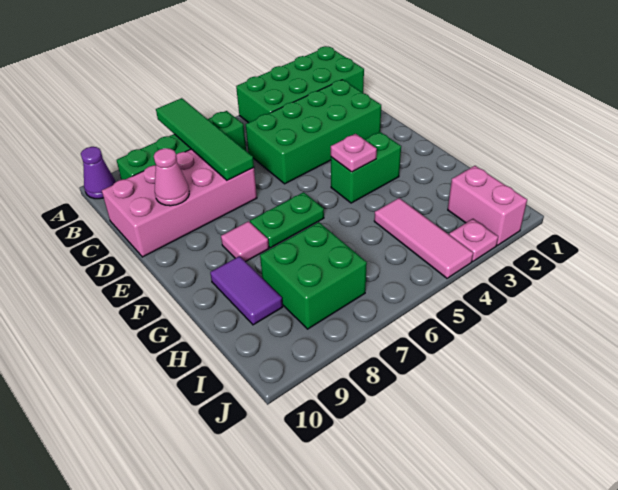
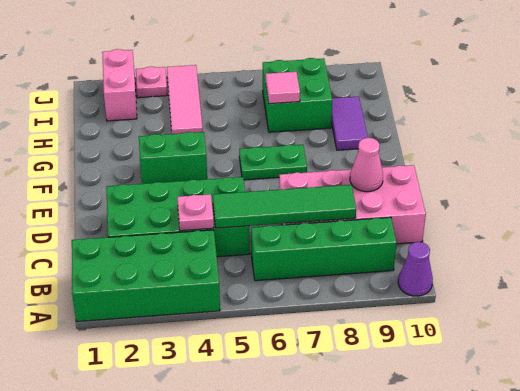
green 1x4 tile [156,98,254,180] -> green 1x4 tile turned to [213,185,356,228]
pink 1x1 plate [331,134,377,172] -> pink 1x1 plate moved to [177,194,214,231]
pink 1x1 tile [221,221,269,262] -> pink 1x1 tile moved to [266,72,300,104]

